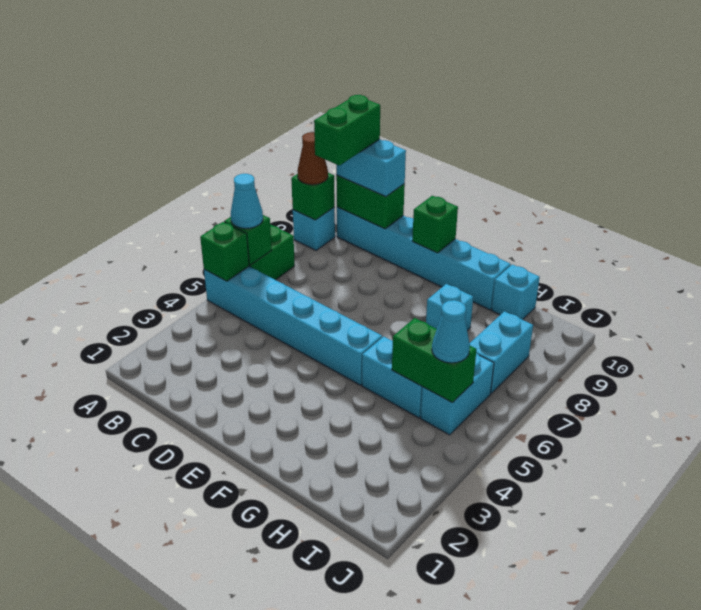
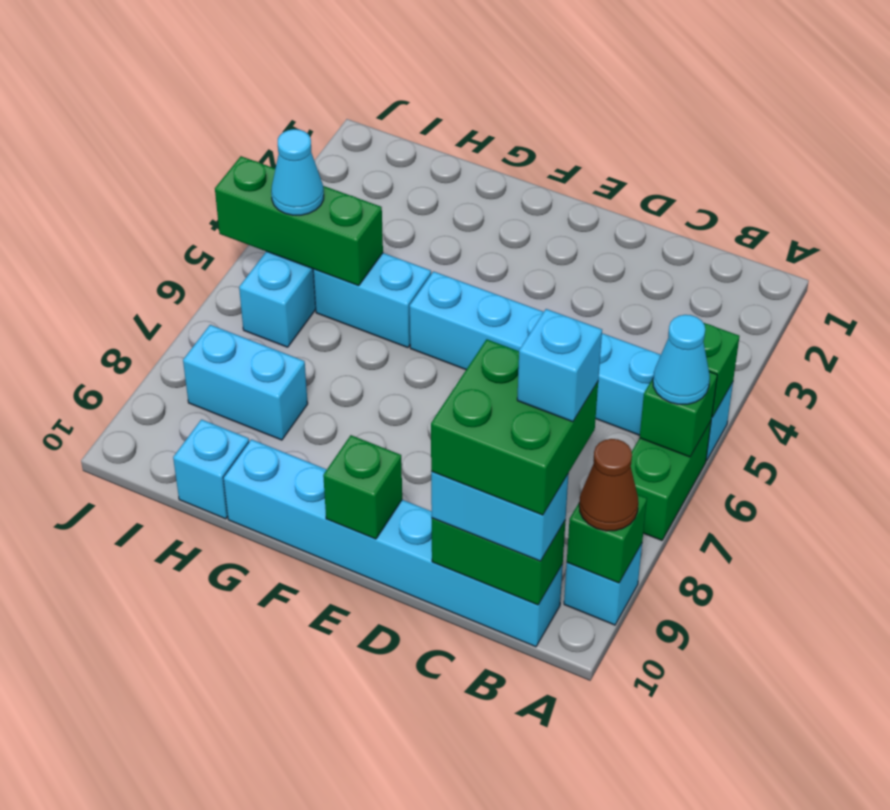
green 1x2 brick [314,95,380,165] -> green 2x2 brick [431,339,598,515]
cyan 1x1 brick [426,284,473,331] -> cyan 1x1 brick moved to [517,309,602,422]
green 1x2 brick [392,318,477,403] -> green 1x3 brick [215,156,383,286]
cyan 1x2 brick [470,311,533,393] -> cyan 1x2 brick turned to [183,325,308,440]

